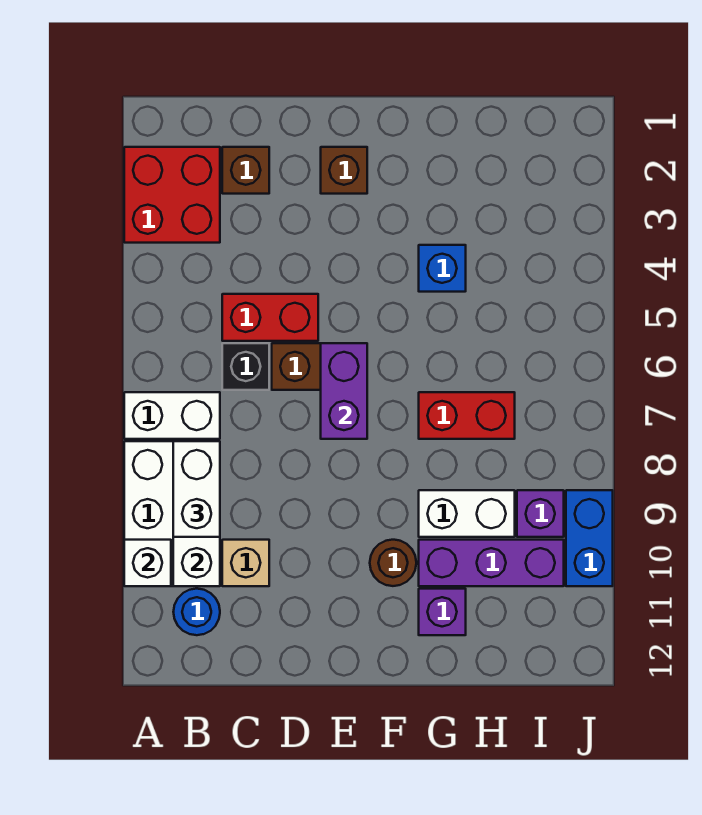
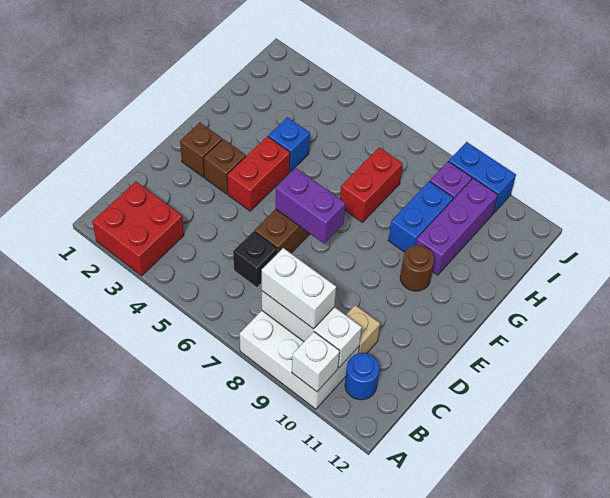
white 1x2 brick [124,392,220,439] -> none
brown 1x1 brick [222,147,269,194] -> brown 1x1 brick moved to [203,139,246,194]
red 1x2 brick [222,294,318,341] -> red 1x2 brick moved to [227,136,290,211]
white 1x2 brick [419,490,515,537] -> blue 1x2 brick [388,181,453,252]
purple 1x1 brick [419,589,466,635] -> none

